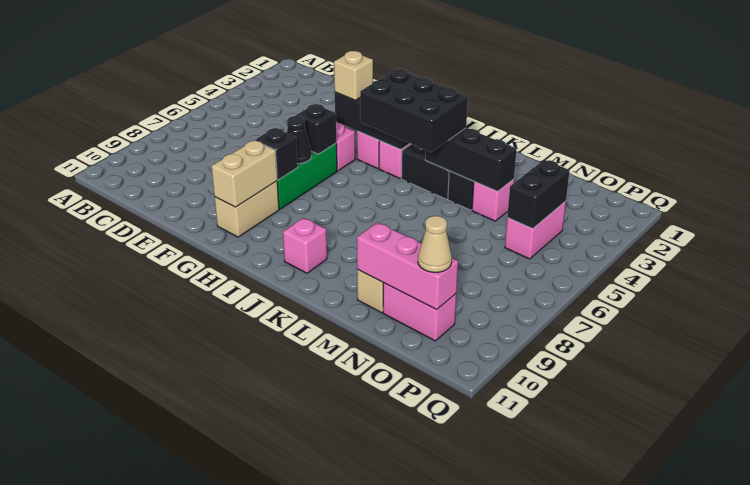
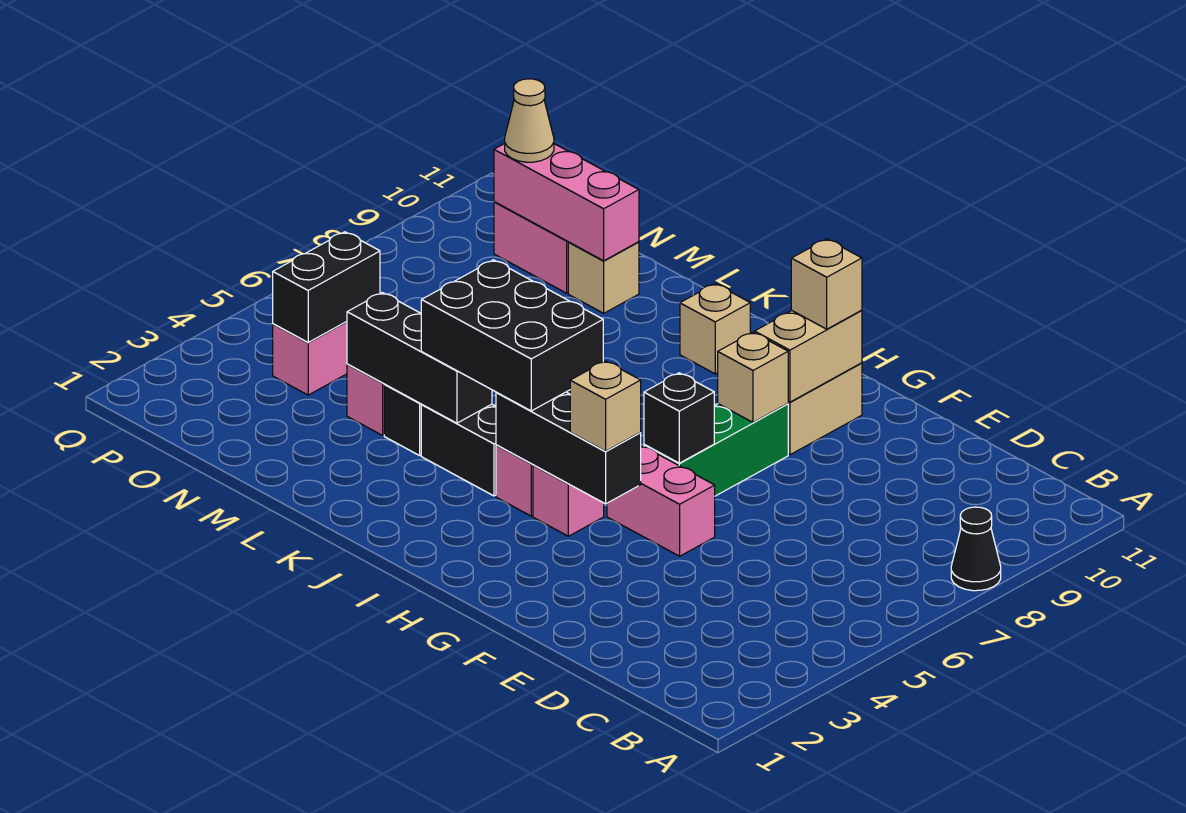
black 1x1 cone [287,116,311,164] -> black 1x1 cone moved to [951,507,1001,591]
black 1x1 brick [255,128,298,180] -> tan 1x1 brick [718,332,788,422]
none -> tan 1x1 brick [791,239,862,329]
pink 1x1 brick [283,218,327,273] -> tan 1x1 brick [680,284,750,374]

